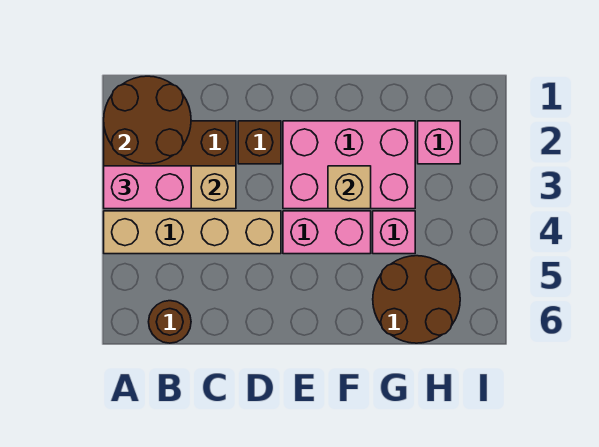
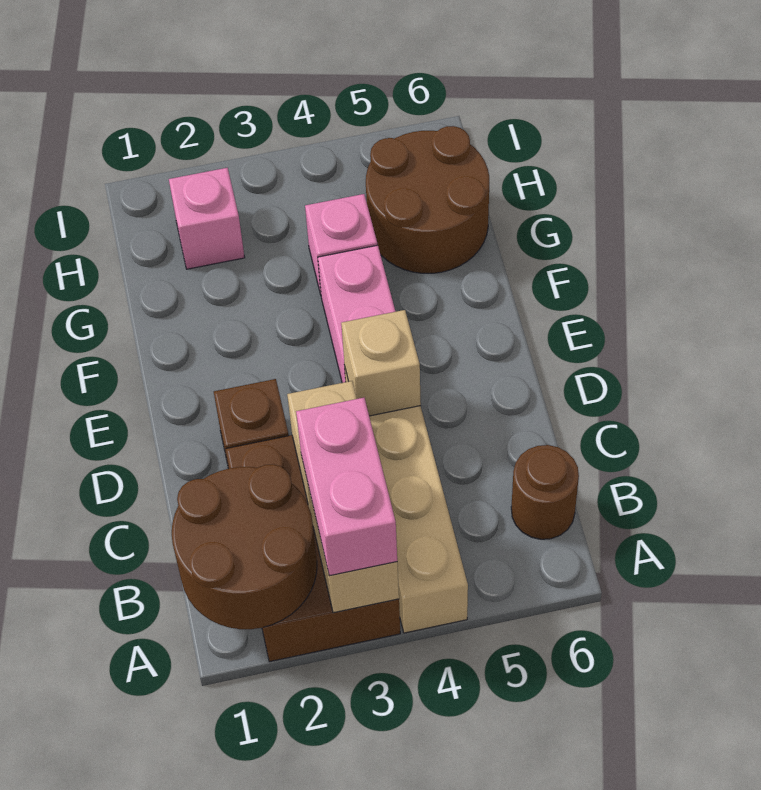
pink 2x3 brick [283,121,415,209] -> none
tan 1x1 brick [328,166,371,209] -> tan 1x1 brick moved to [341,310,421,416]

